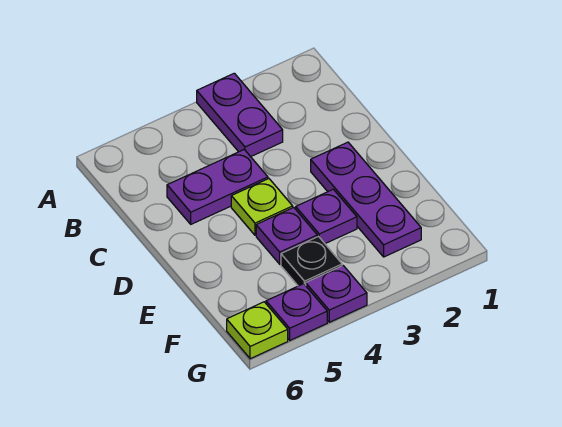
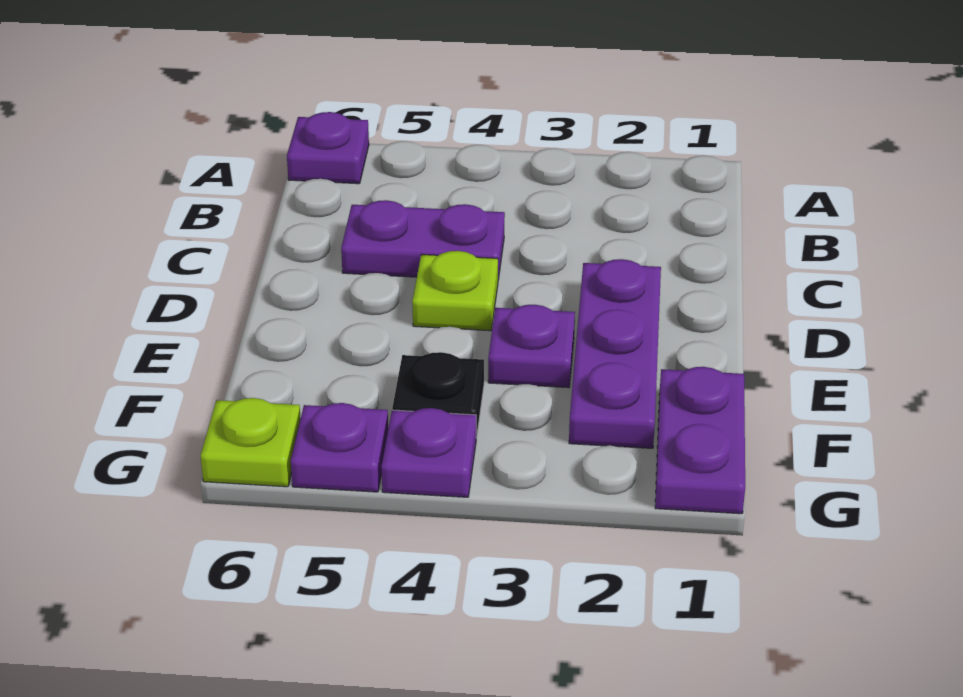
purple 1x2 plate [197,73,283,157] -> purple 1x2 plate moved to [655,367,745,514]
purple 1x1 plate [256,208,317,264] -> purple 1x1 plate moved to [287,112,369,184]

